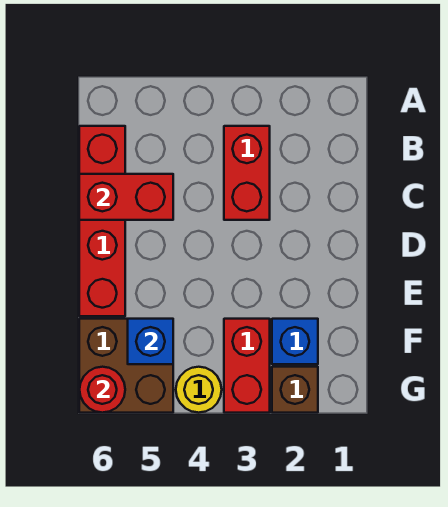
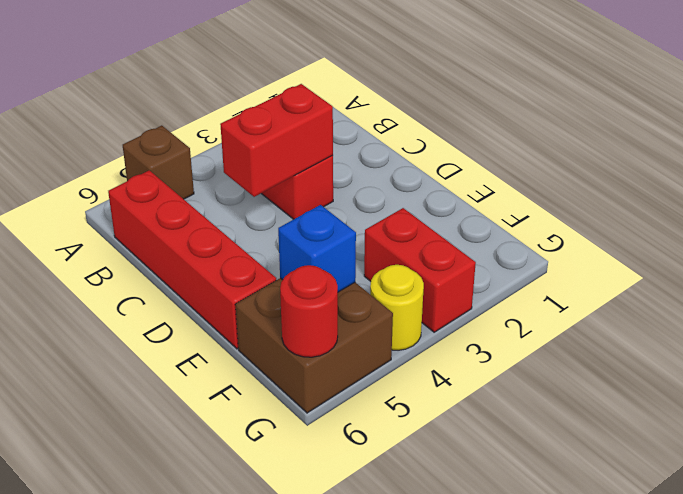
red 1x2 brick [79,174,173,220] -> red 1x2 brick moved to [220,84,333,197]
blue 1x1 brick [272,319,318,364] -> none
brown 1x1 brick [272,367,318,413] -> brown 1x1 brick moved to [123,126,194,199]

